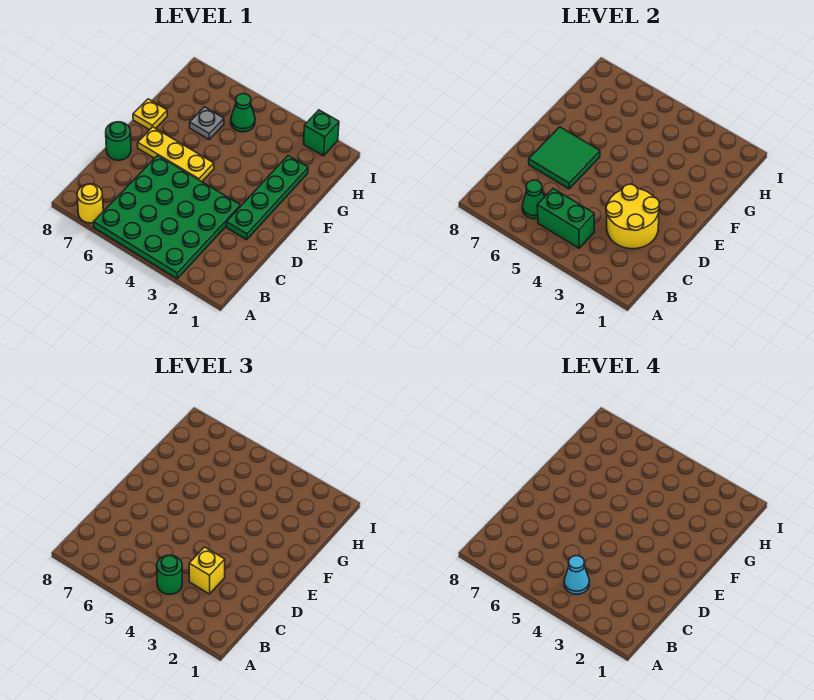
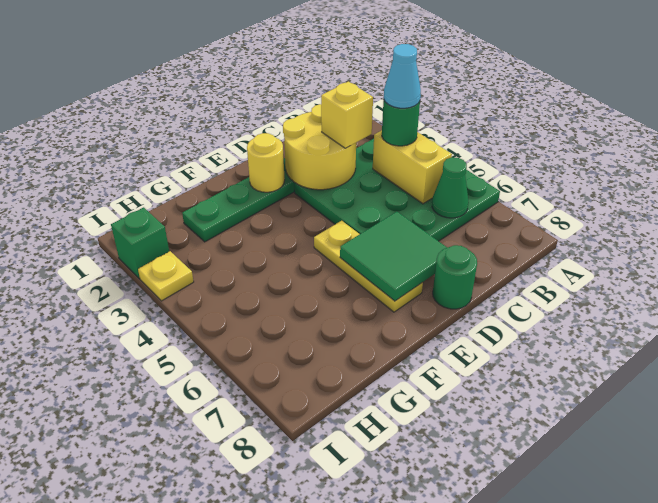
yellow 1x1 round brick [77,184,103,223] -> yellow 1x1 round brick moved to [247,133,285,192]
green 1x2 brick [537,189,595,248] -> yellow 1x2 brick [373,130,452,204]
yellow 1x1 plate [133,99,168,130] -> yellow 1x1 plate moved to [138,251,194,301]
grey 1x1 plate [190,107,224,139] -> none
green 1x1 cone [231,94,255,132] -> none

